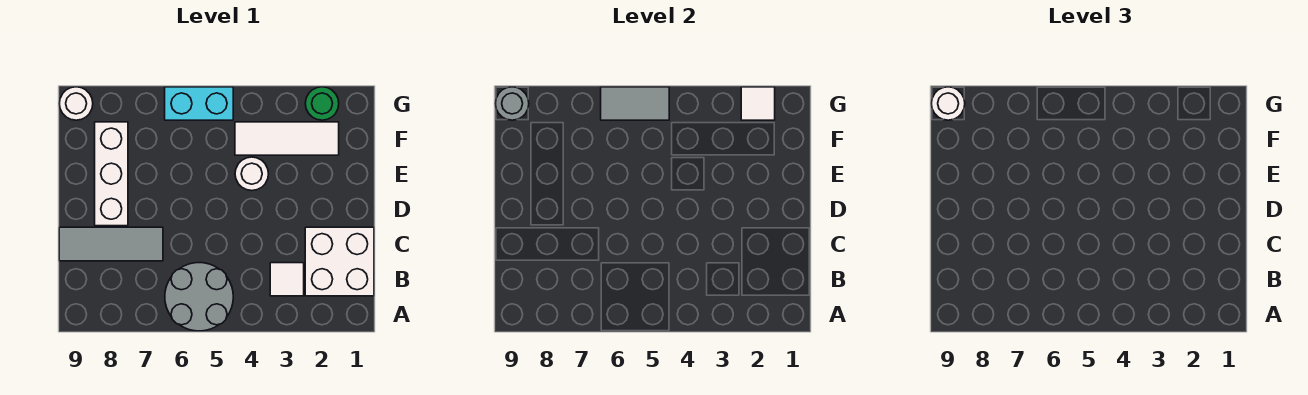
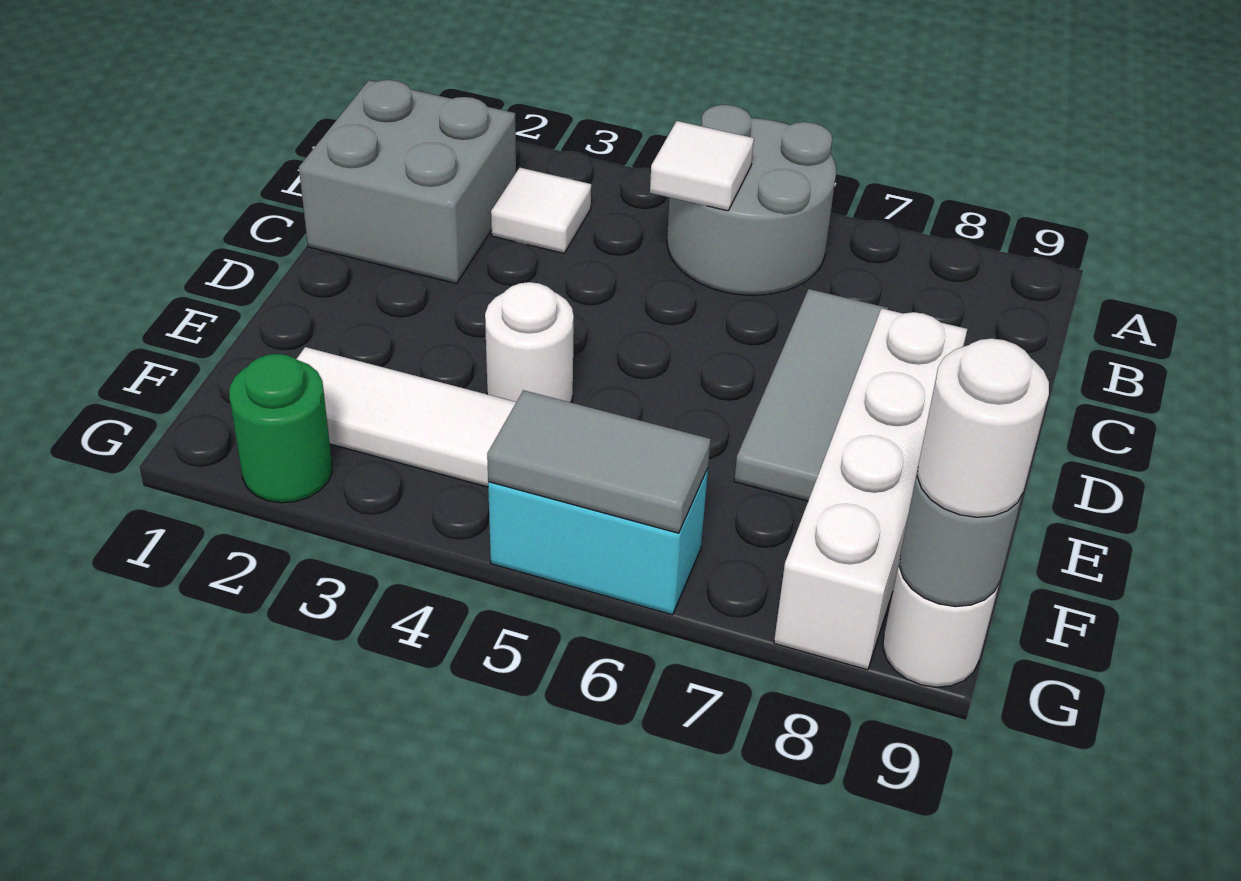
white 2x2 brick [305,227,374,296] -> grey 2x2 brick [299,80,516,284]
grey 1x3 tile [59,227,163,261] -> grey 1x3 tile turned to [734,289,888,501]
white 1x3 brick [95,122,128,226] -> white 1x4 brick [774,308,967,670]
white 1x1 tile [741,87,775,120] -> white 1x1 tile moved to [650,121,754,211]

